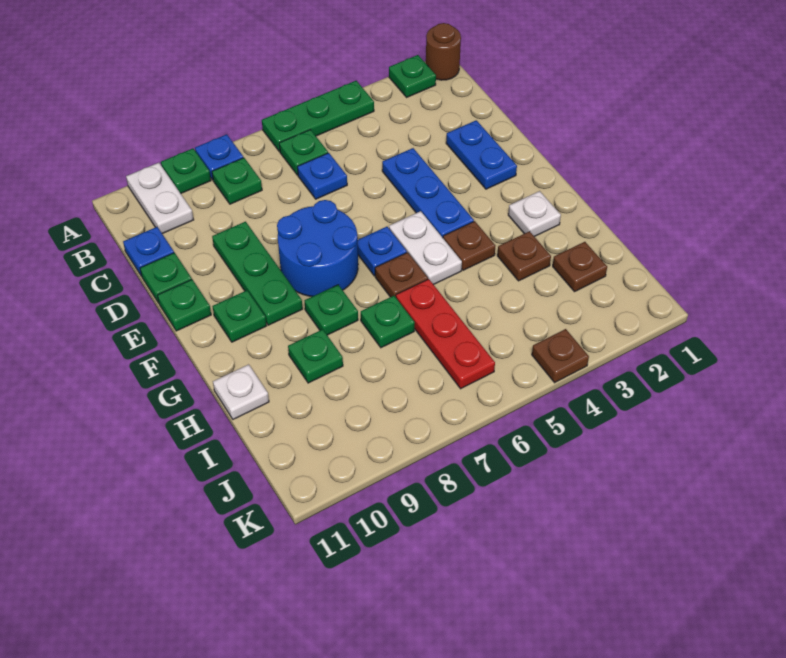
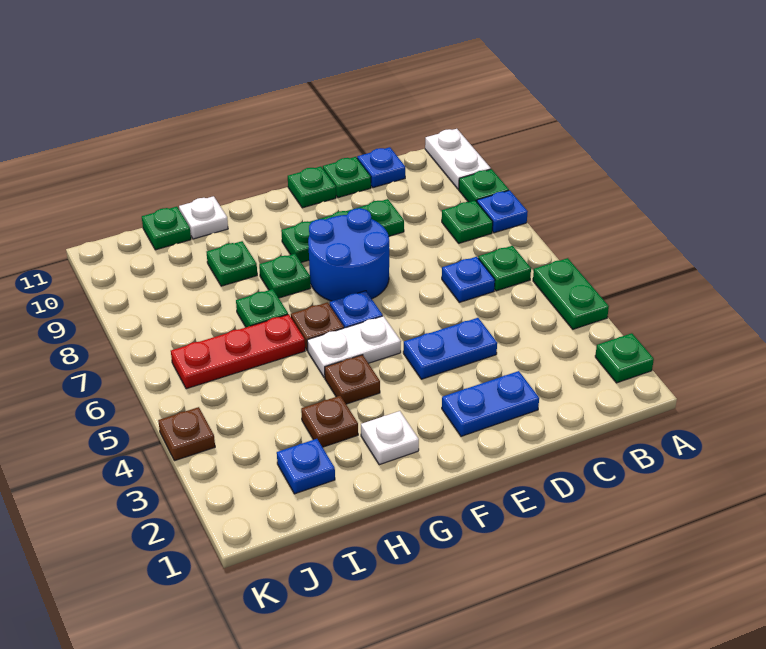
brown 1x1 round brick [426,23,461,80] -> none
green 1x3 plate [262,81,374,152] -> green 1x2 plate [533,258,609,329]
white 1x2 plate [126,163,194,234] -> white 1x2 plate turned to [425,129,491,189]
blue 1x3 plate [382,148,474,238] -> blue 1x2 plate [403,318,497,379]
green 1x1 plate [213,290,267,342] -> green 1x1 plate moved to [142,207,191,250]
brown 1x1 plate [553,242,607,292] -> blue 1x1 plate [277,439,335,494]

